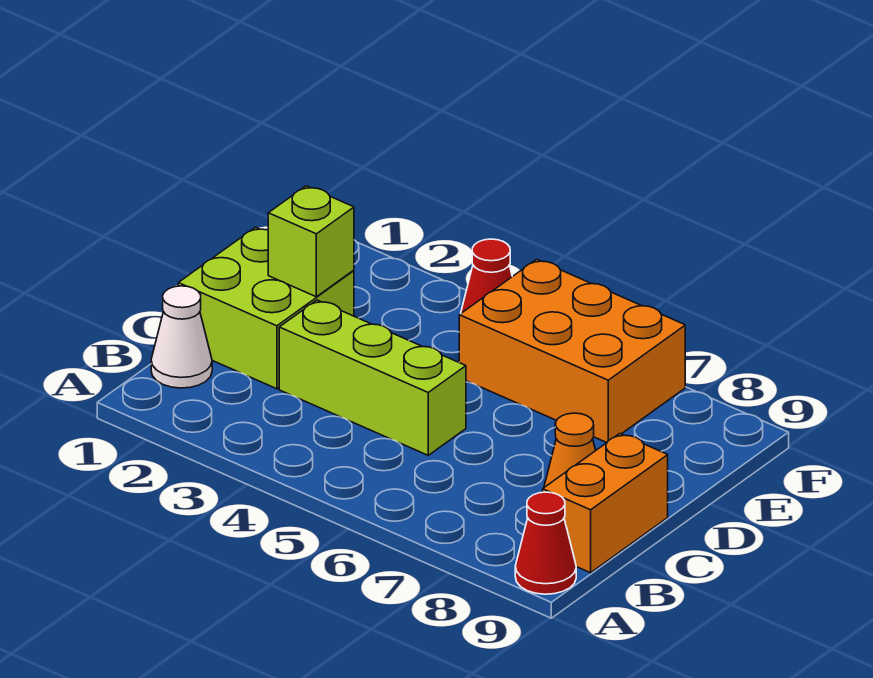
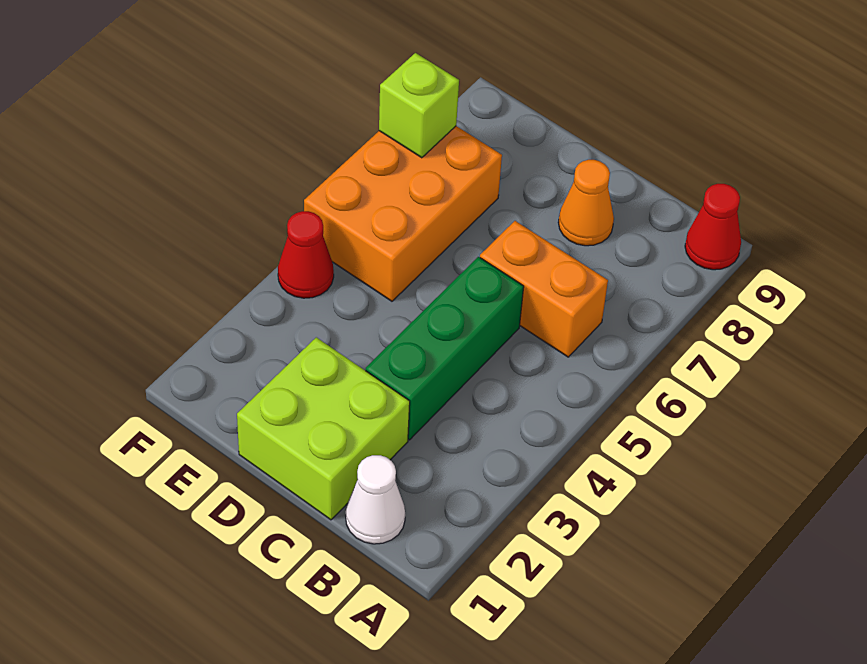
orange 1x2 brick [543,434,668,573] -> orange 1x2 brick moved to [480,221,608,357]
lime 1x3 brick [279,300,466,455] -> green 1x3 brick [366,257,524,440]
lime 1x1 brick [268,186,354,297] -> lime 1x1 brick moved to [379,53,459,158]

